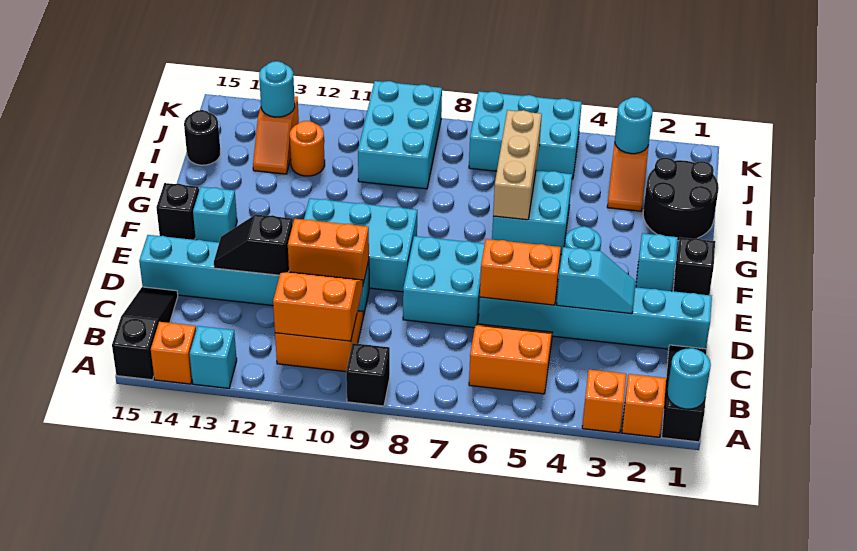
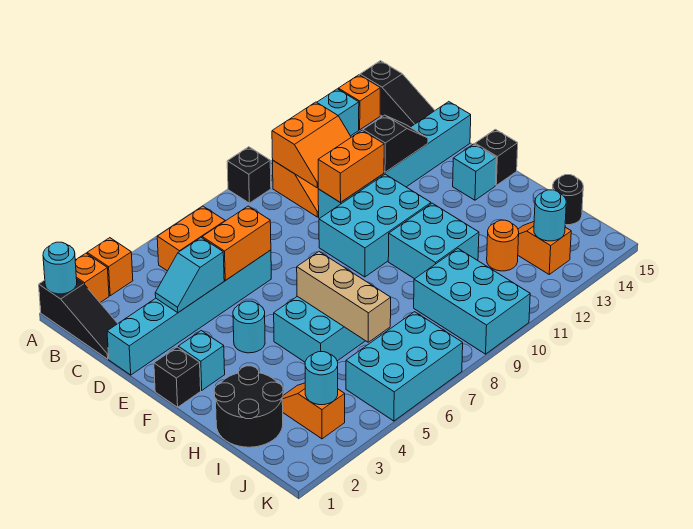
cyan 2x2 brick [403,236,485,328] -> cyan 2x2 brick moved to [388,203,479,279]

